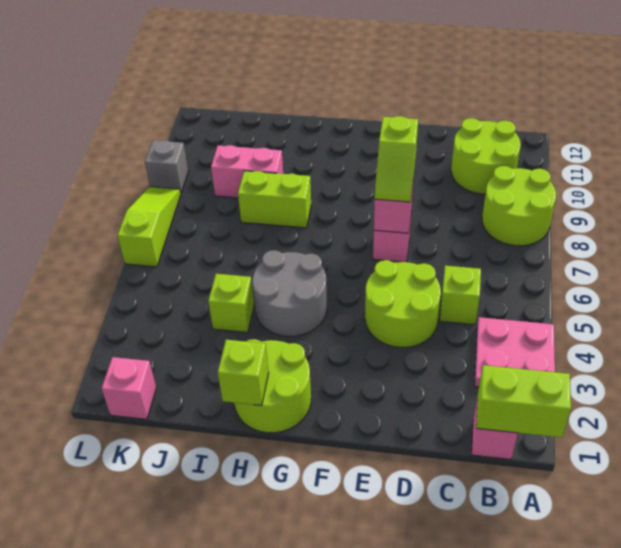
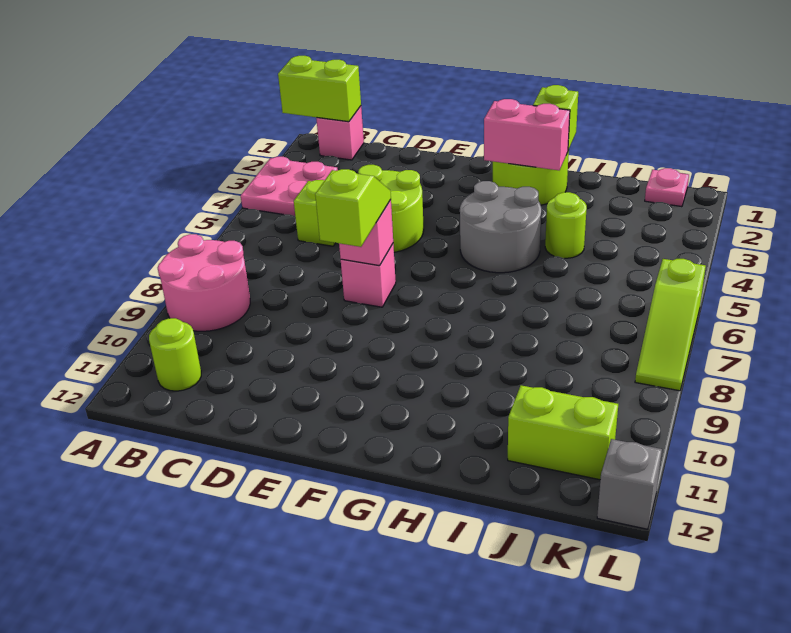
lime 2x2 round brick [482,166,556,246] -> pink 2x2 round brick [158,234,250,331]
lime 2x2 round brick [451,118,521,194] -> lime 1x1 round brick [149,318,201,391]
lime 1x2 brick [238,171,311,228] -> lime 1x2 brick moved to [508,385,618,480]
lime 1x1 brick [208,274,254,333] -> lime 1x1 round brick [545,192,587,258]
pink 1x2 brick [211,145,283,198] -> pink 1x2 brick moved to [484,99,570,170]
pink 1x1 brick [102,357,156,419] -> pink 1x1 plate [645,168,689,207]
grey 1x1 brick [145,140,188,192] -> grey 1x1 brick moved to [597,439,662,529]

